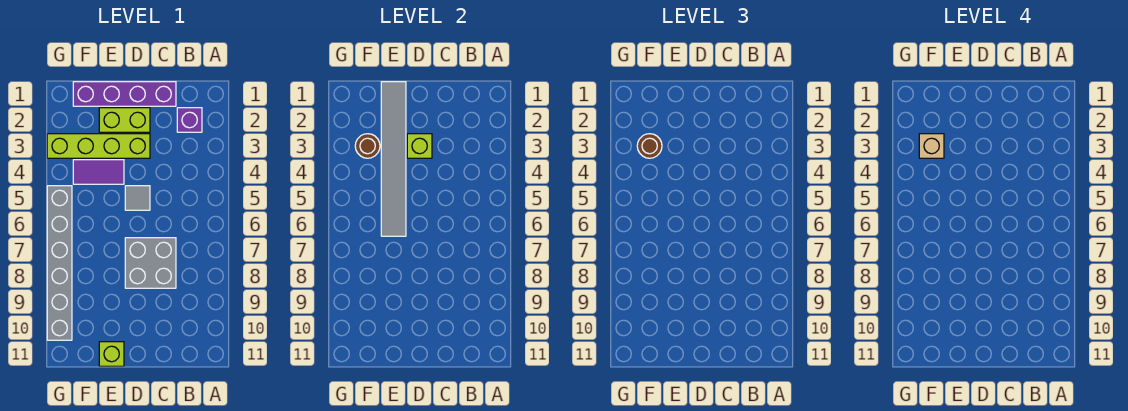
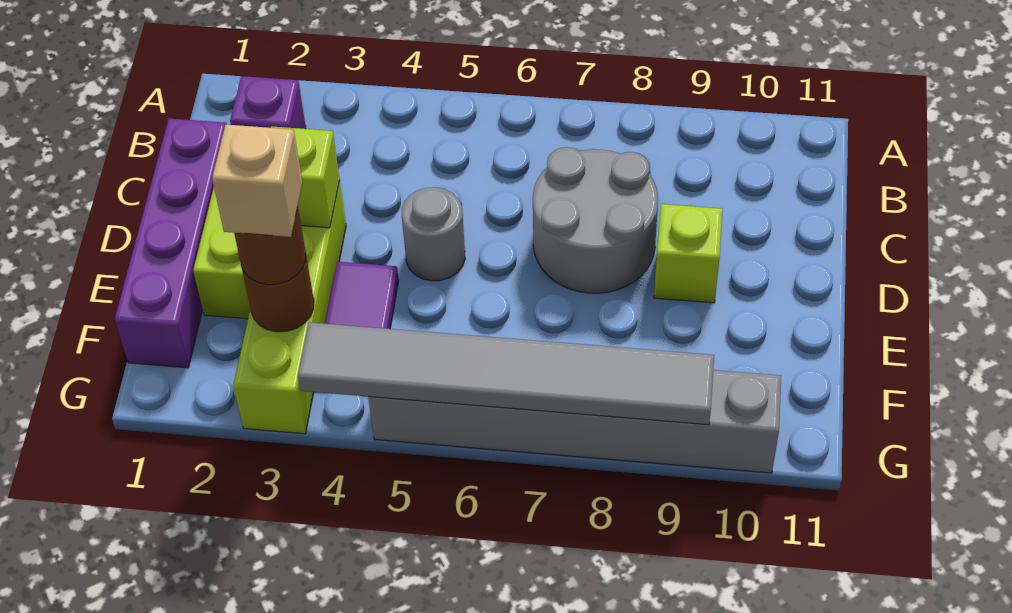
grey 2x2 brick [125,238,176,288] -> grey 2x2 round brick [533,147,658,293]
grey 1x1 tile [125,186,150,210] -> grey 1x1 round brick [402,187,465,281]
grey 1x6 tile [381,82,406,236] -> grey 1x6 tile moved to [298,322,714,425]
lime 1x1 brick [99,342,124,366] -> lime 1x1 brick moved to [654,204,723,303]

